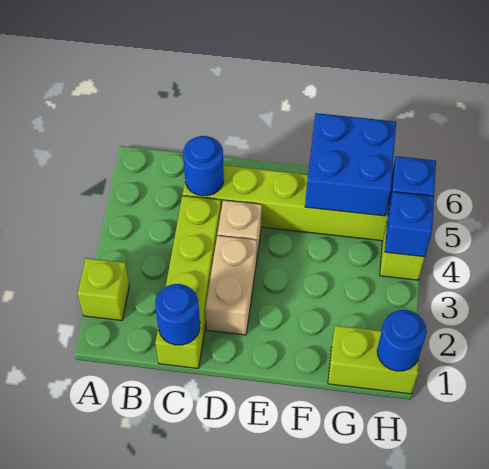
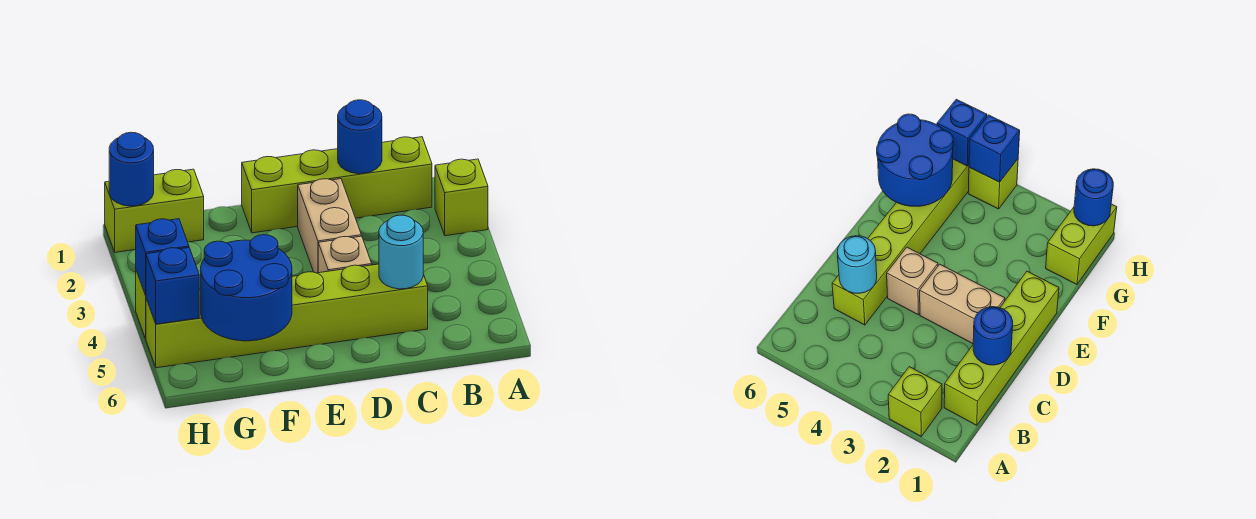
lime 1x4 brick [155,196,221,368] -> lime 1x4 brick turned to [242,137,432,233]
blue 1x1 round brick [183,136,224,196] -> cyan 1x1 round brick [379,215,423,289]
blue 2x2 brick [305,113,396,216] -> blue 2x2 round brick [201,235,292,341]

